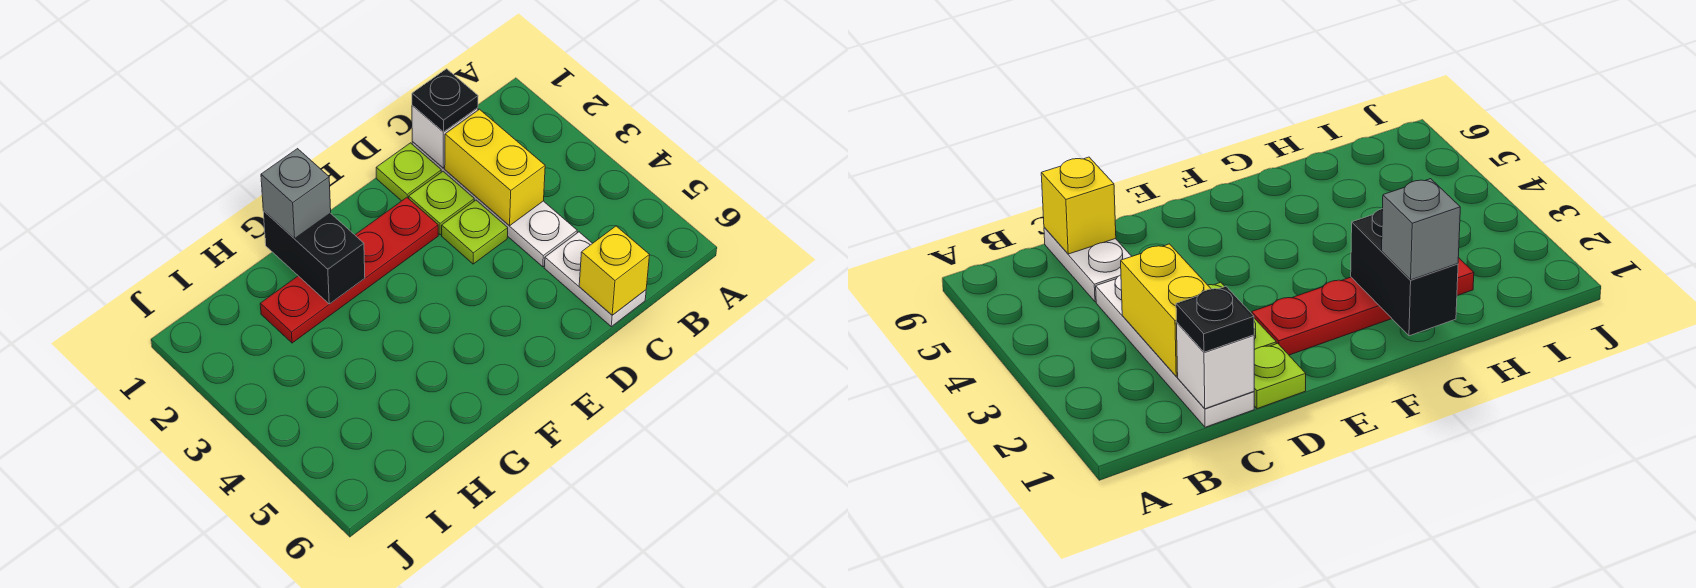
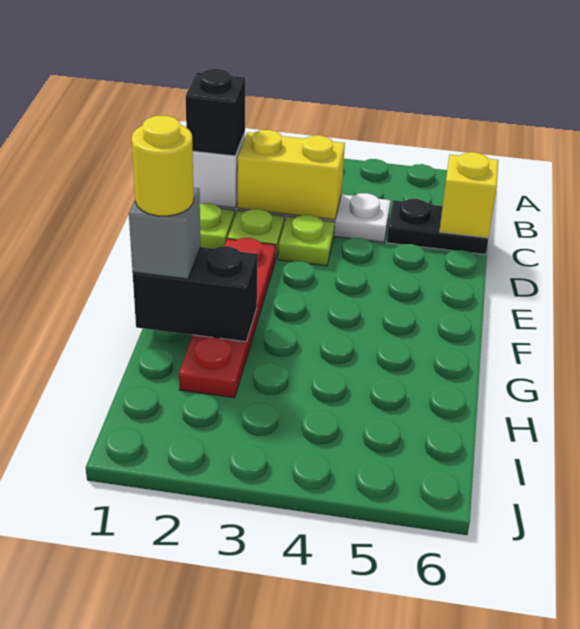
black 1x1 plate [412,69,478,132] -> black 1x1 brick [186,69,245,156]
white 1x2 plate [544,232,646,327] -> black 1x2 plate [387,199,488,255]
none -> yellow 1x1 round brick [132,116,194,216]

